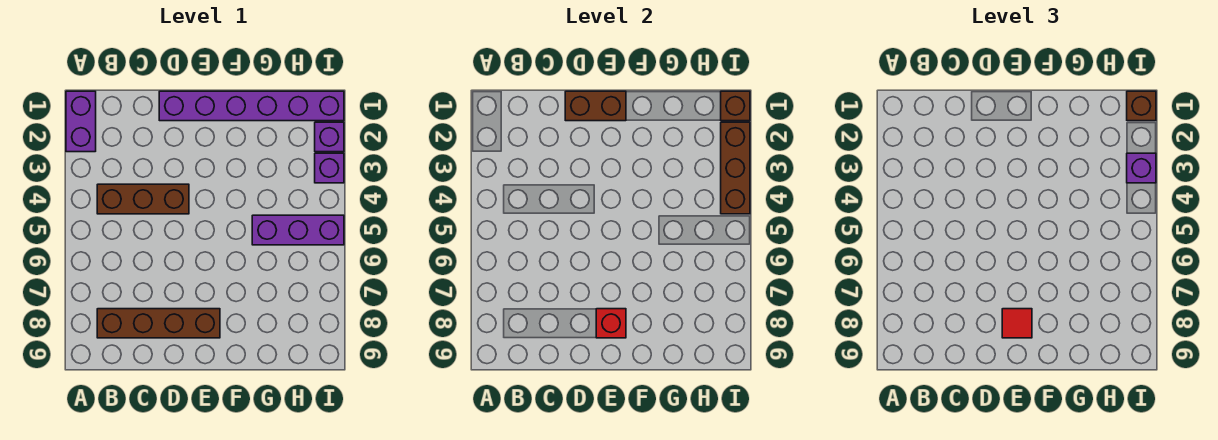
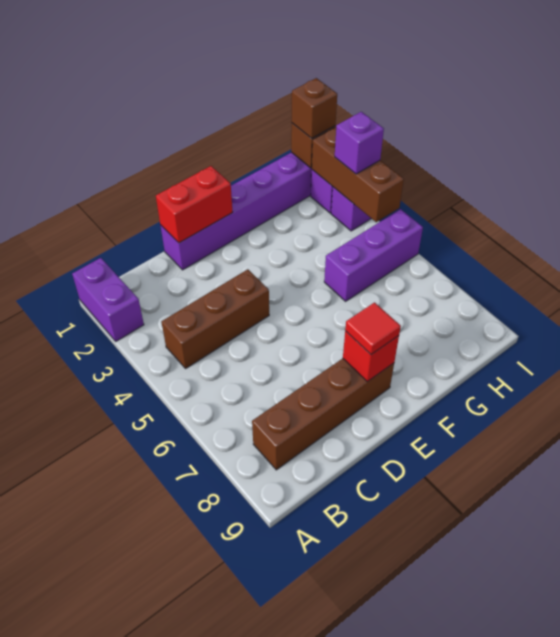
brown 1x2 brick [565,91,626,121] -> red 1x2 brick [156,166,233,243]

